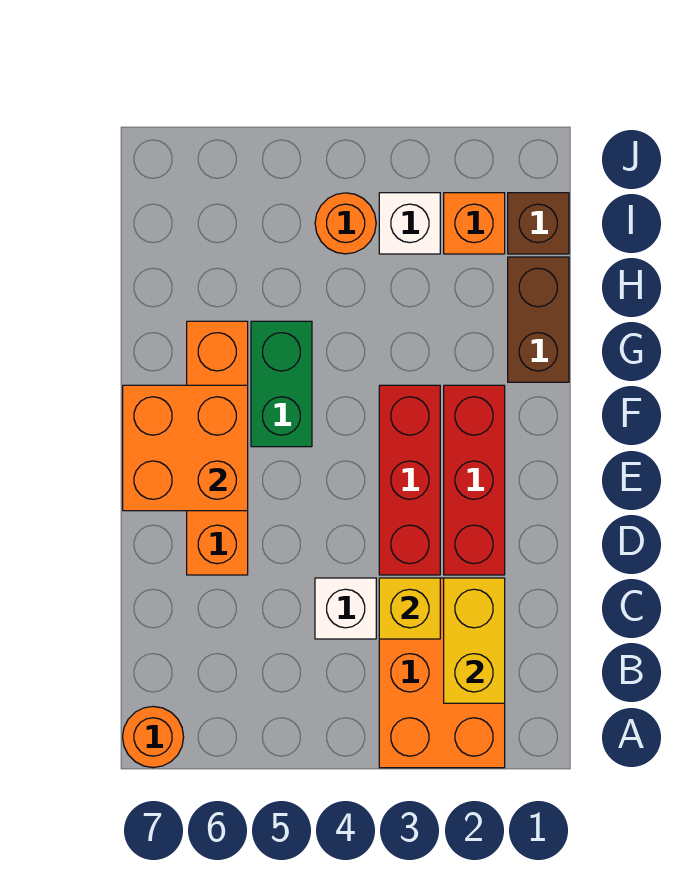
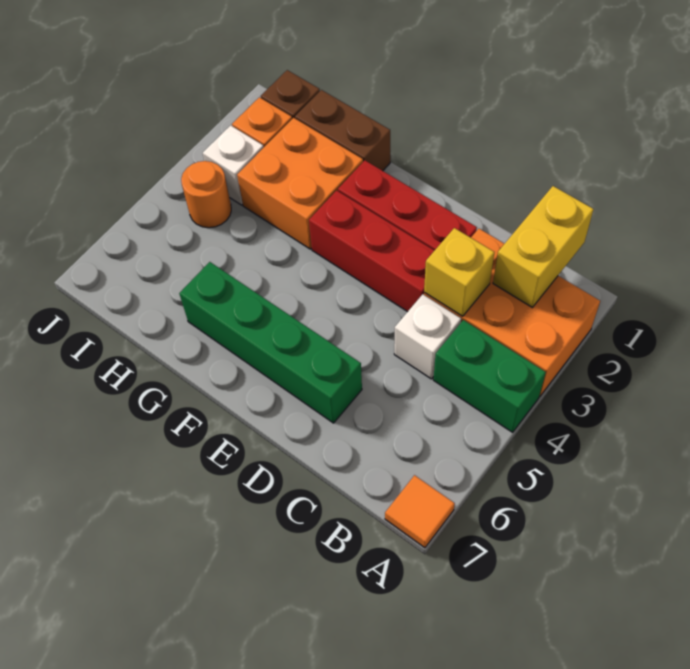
orange 1x1 round brick [123,707,184,767] -> orange 1x1 tile [385,475,455,548]
yellow 1x2 brick [444,578,505,703] -> yellow 1x2 brick turned to [493,186,594,307]
orange 1x4 brick [187,321,248,575] -> green 1x4 brick [179,262,362,423]
orange 2x2 brick [123,385,248,511] -> orange 2x2 brick moved to [237,118,363,249]
green 1x2 brick [251,321,312,447] -> green 1x2 brick moved to [433,320,546,432]

